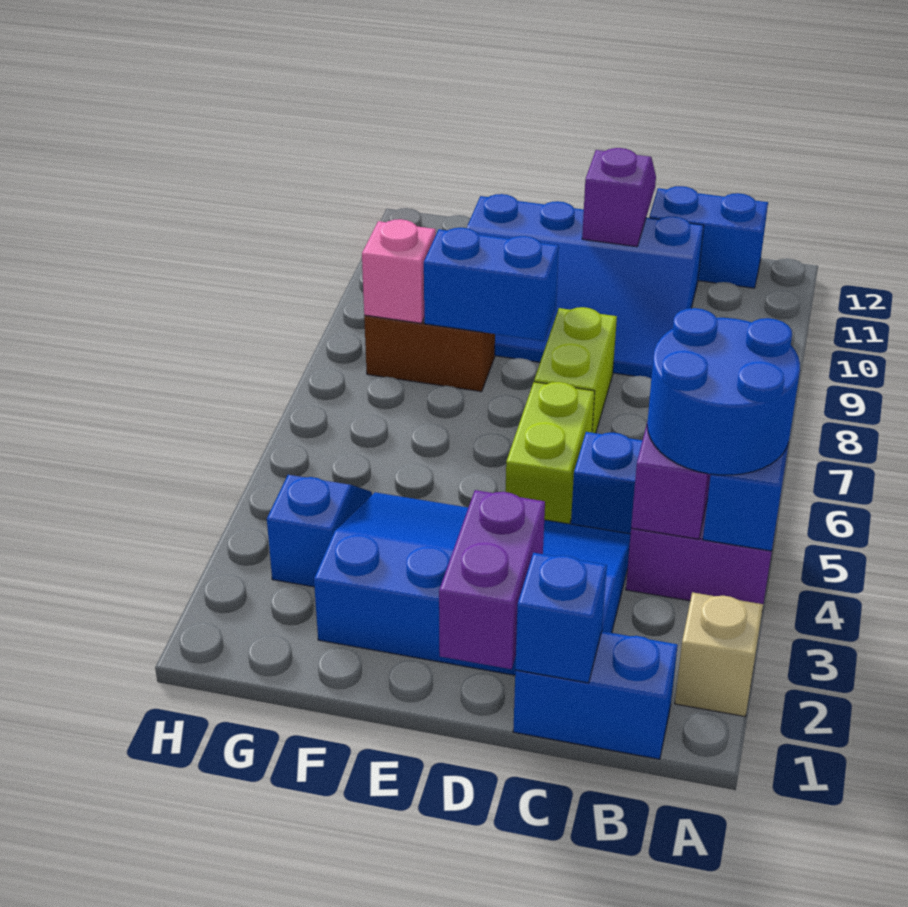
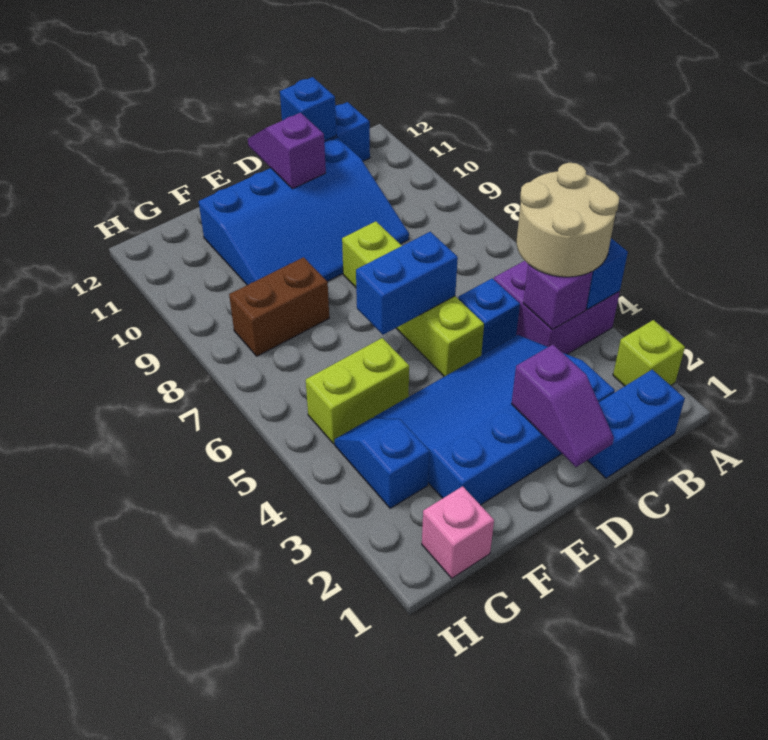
tan 1x1 brick [675,592,763,717] -> lime 1x1 brick [613,320,685,386]
blue 2x2 round brick [647,308,800,475] -> tan 2x2 round brick [517,163,619,277]
blue 1x1 brick [515,553,607,683] -> blue 1x1 brick moved to [280,77,336,141]
purple 1x2 brick [439,490,545,669] -> purple 1x2 slope [512,345,614,467]
blue 1x2 brick [424,228,559,341] -> blue 1x2 brick moved to [356,232,458,335]
none -> lime 1x2 brick [306,338,409,444]
pink 1x1 brick [362,219,436,323] -> pink 1x1 brick moved to [422,486,494,578]

